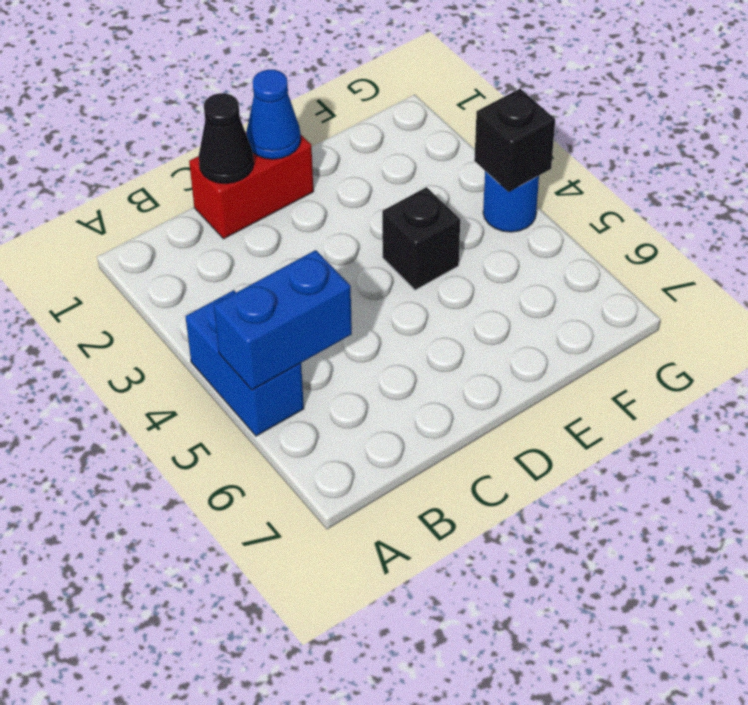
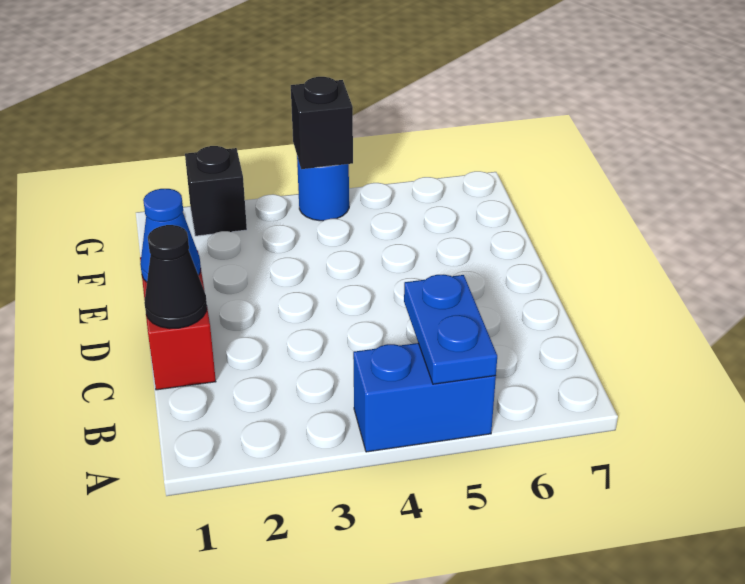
blue 1x2 brick [214,250,352,390] -> blue 1x2 plate [404,275,497,384]
black 1x1 brick [382,187,460,290] -> black 1x1 brick moved to [185,146,247,236]

